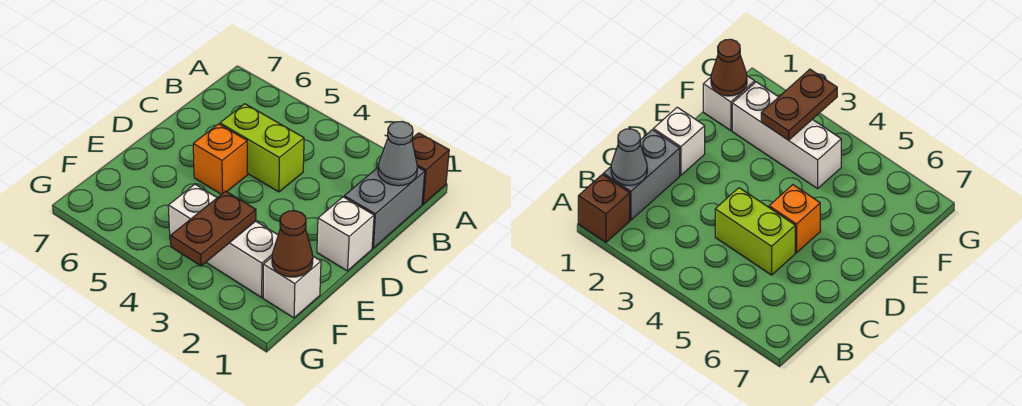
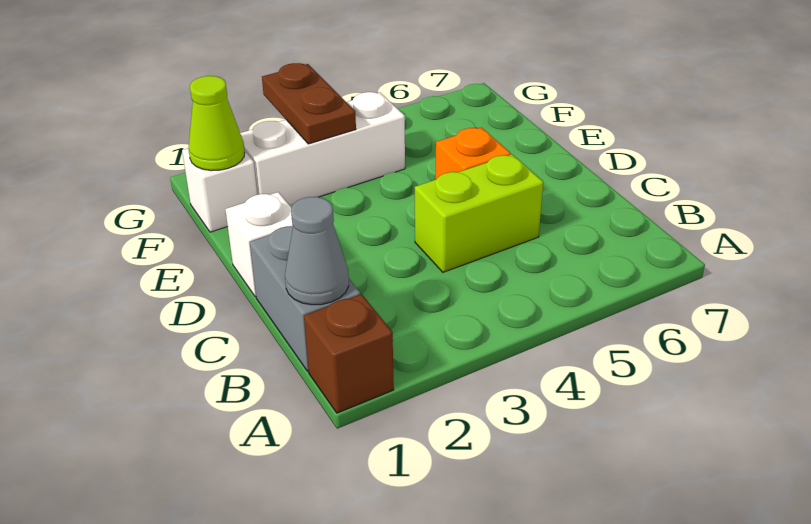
brown 1x1 cone [272,211,313,277] -> lime 1x1 cone [188,76,245,171]

